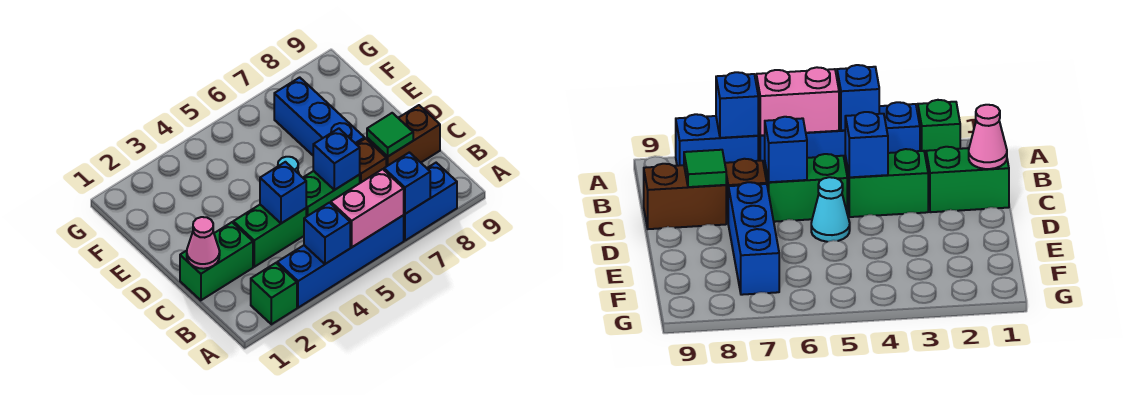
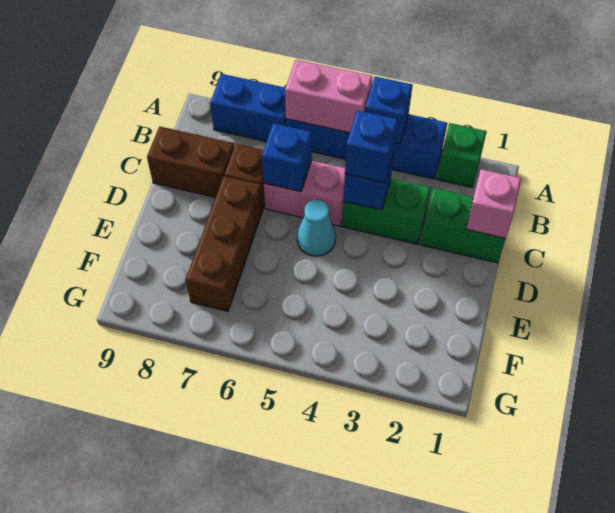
blue 1x1 brick [384,152,430,214] -> blue 1x1 brick moved to [345,110,398,183]
pink 1x1 cone [187,217,220,269] -> pink 1x1 brick [466,169,521,239]
green 1x2 brick [303,171,360,217] -> pink 1x2 brick [264,161,345,226]
green 1x1 tile [367,113,413,156] -> none
blue 1x3 brick [274,77,365,155] -> brown 1x3 brick [186,176,263,311]

